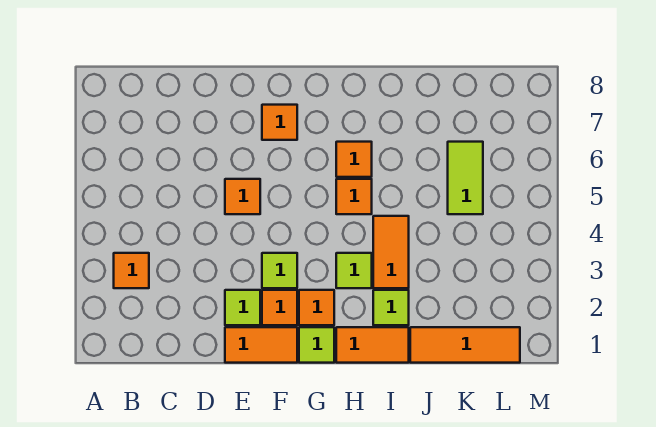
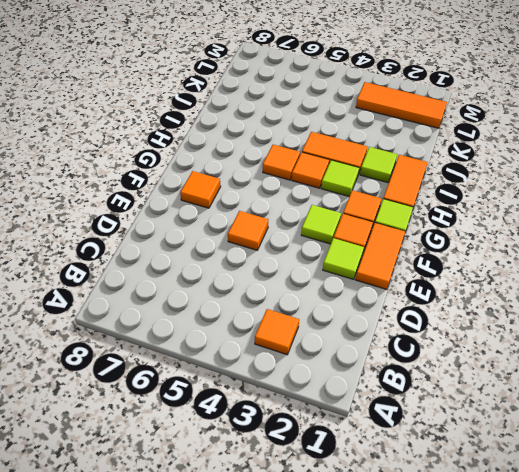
orange 1x1 tile [336,142,372,177] -> orange 1x1 tile moved to [292,152,329,188]
orange 1x3 tile [410,327,520,363] -> orange 1x3 tile turned to [356,82,447,128]
lime 1x2 tile [448,142,483,214] -> none

